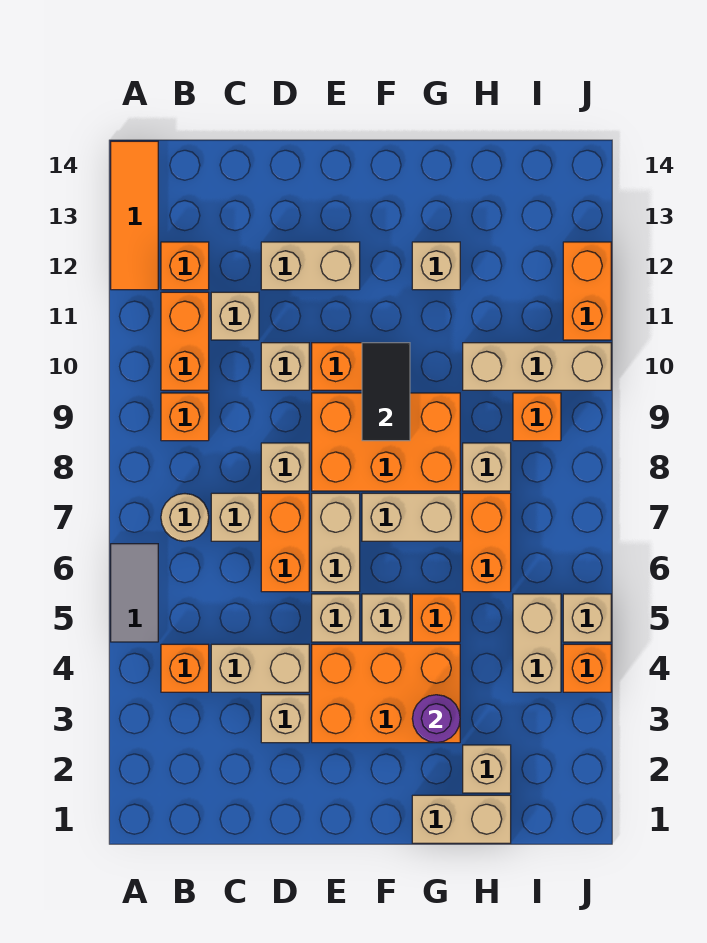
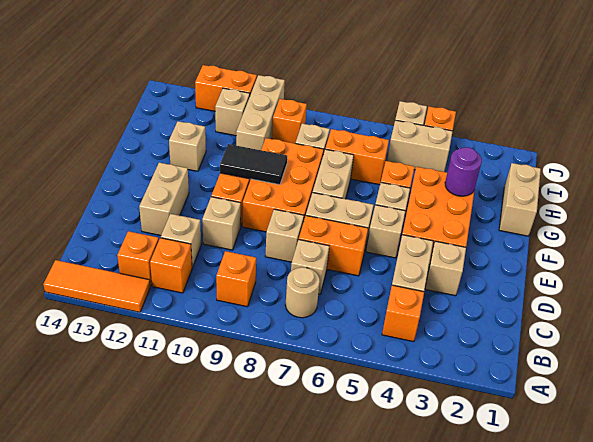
grey 1x2 tile [111,544,158,642] -> none
orange 1x2 brick [161,292,209,390] -> orange 1x1 brick [150,238,192,293]
tan 1x1 brick [463,745,511,793] -> tan 1x1 brick moved to [215,88,250,136]

